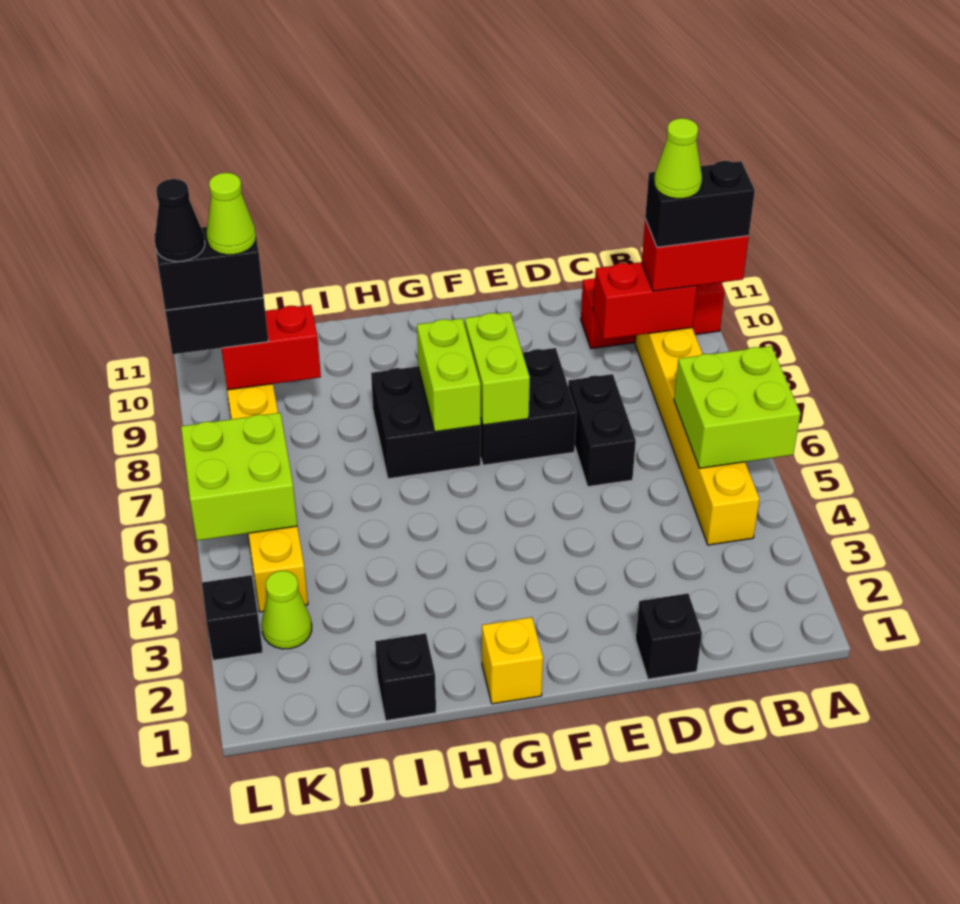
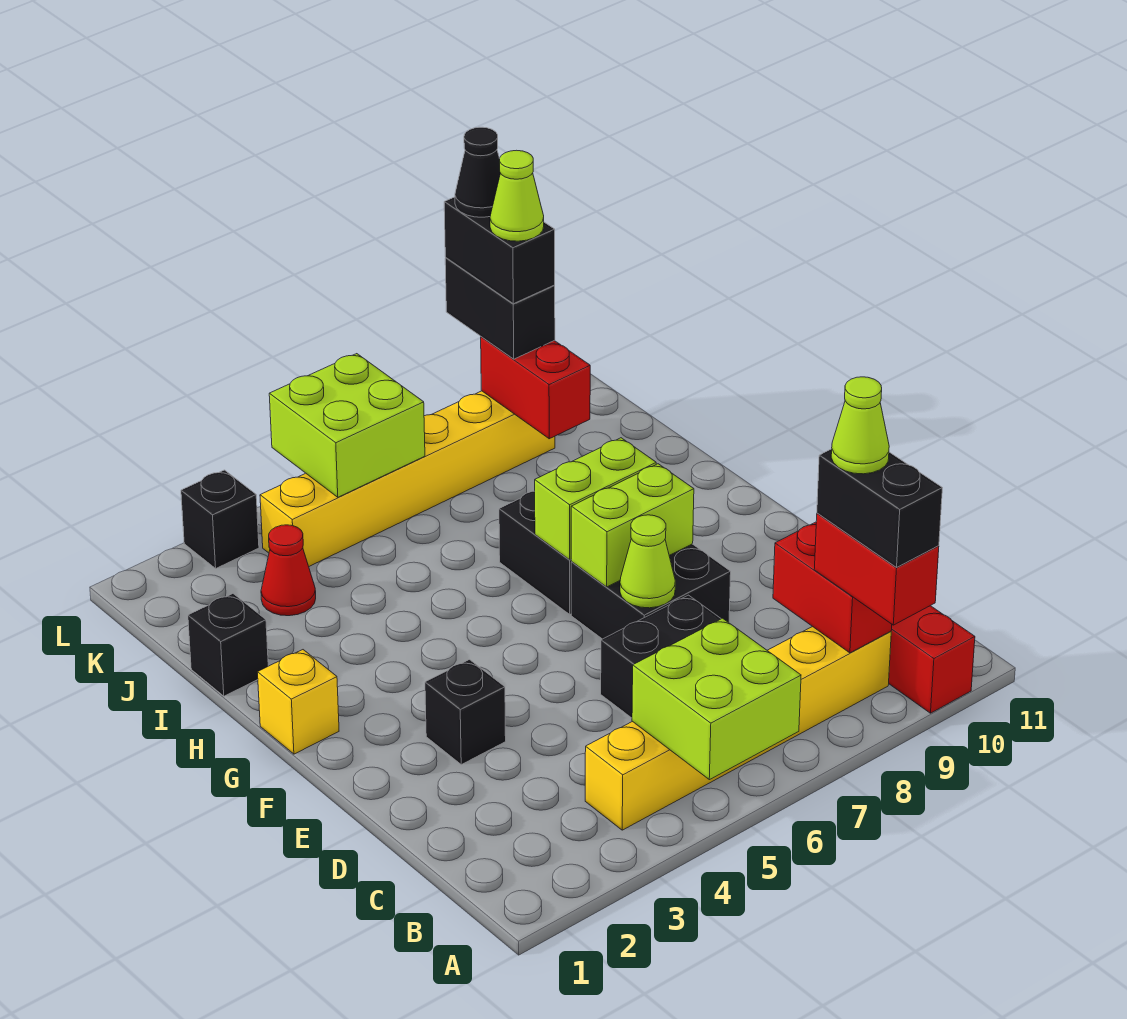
black 1x1 brick [636,593,702,679] -> black 1x1 brick moved to [425,660,506,765]
none -> red 1x1 cone [261,525,316,616]
lime 1x1 cone [262,571,312,649] -> lime 1x1 cone moved to [620,515,675,608]

